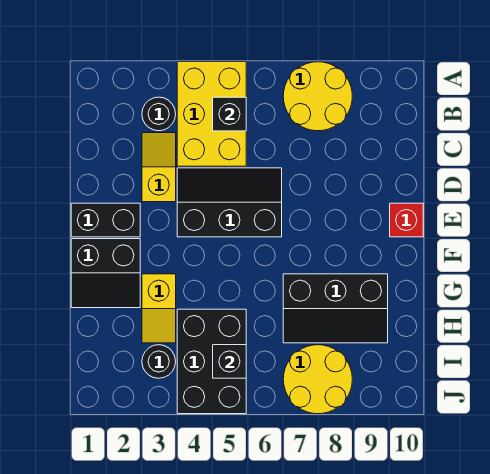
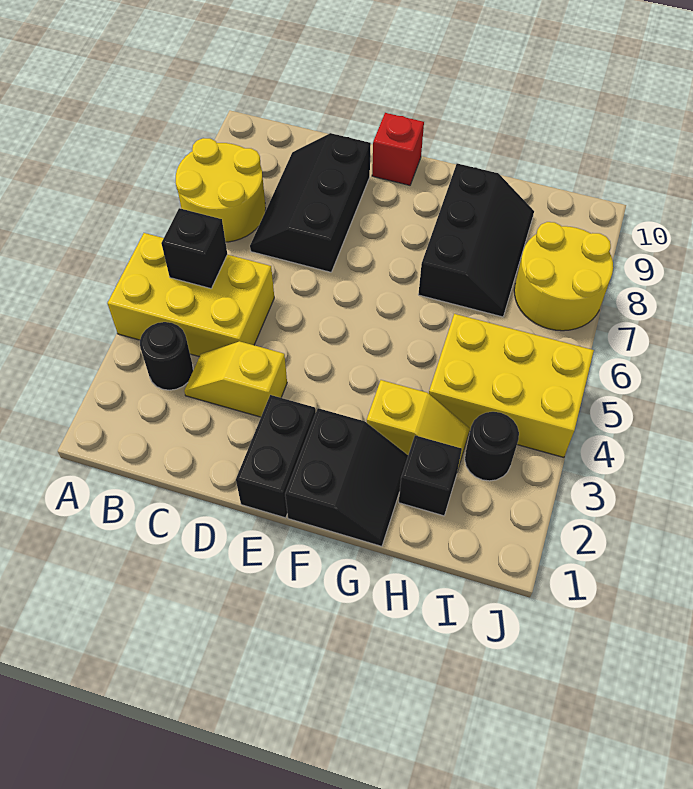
black 2x3 slope [177,168,282,237] -> black 2x3 slope moved to [250,133,371,272]
black 2x3 brick [177,309,246,414] -> yellow 2x3 brick [429,314,594,457]
black 1x1 brick [213,345,246,378] -> black 1x1 brick moved to [399,435,462,516]

